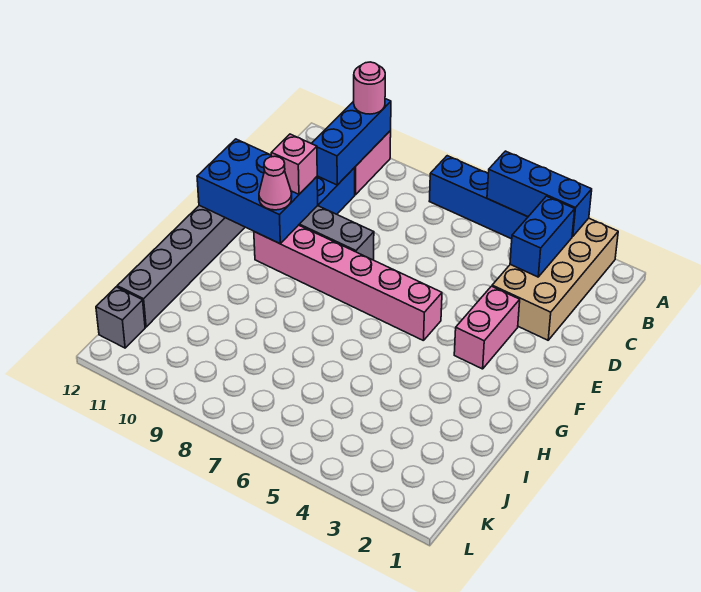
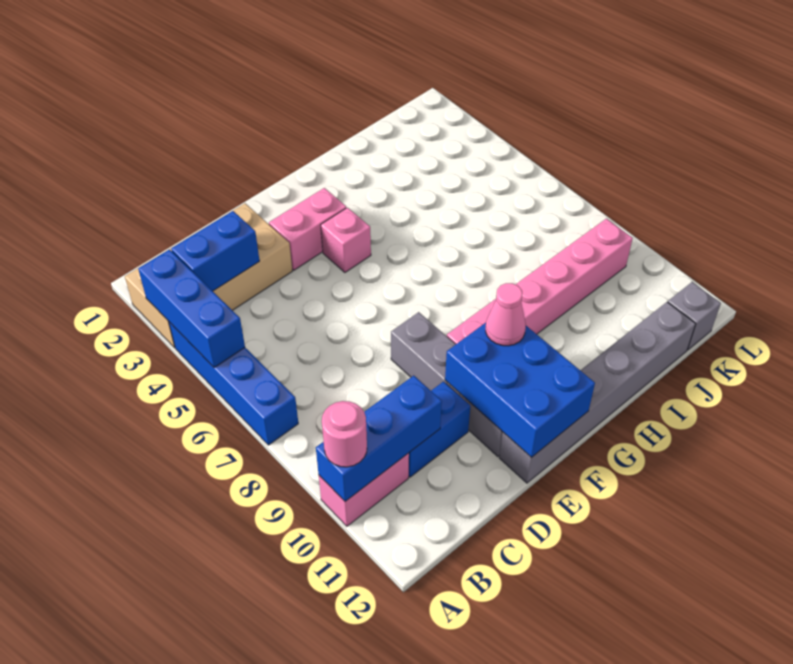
pink 1x1 brick [271,134,317,194] -> pink 1x1 brick moved to [321,208,371,272]
pink 1x6 brick [254,225,442,341] -> pink 1x6 brick turned to [447,219,633,344]

